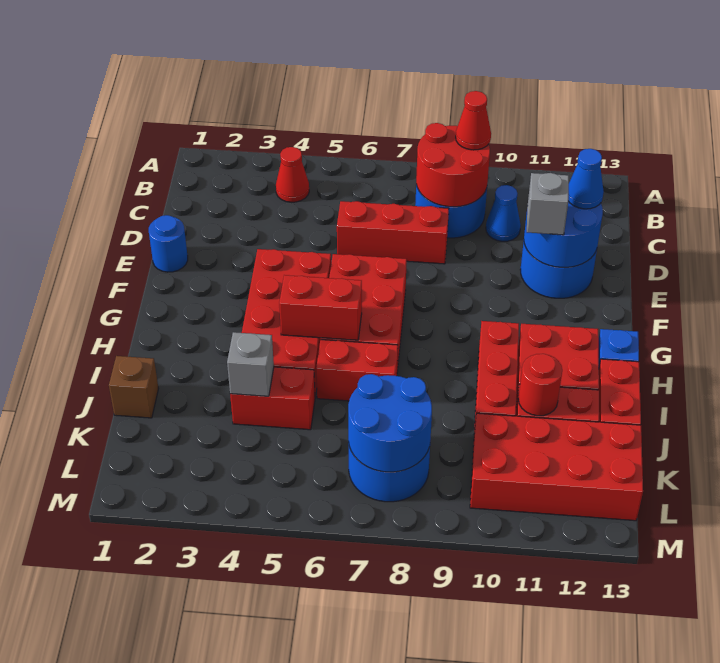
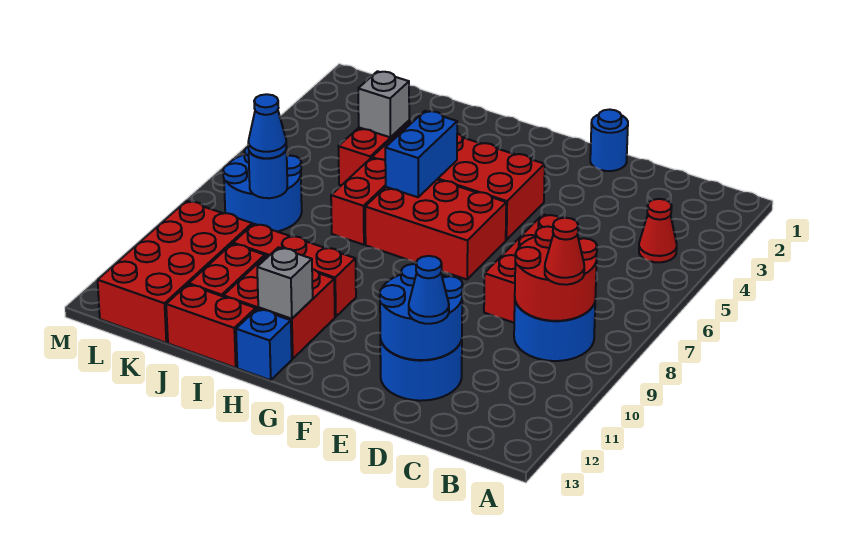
blue 1x1 cone [486,185,521,241] -> blue 1x1 cone moved to [248,94,286,158]
grey 1x1 brick [527,173,569,235] -> grey 1x1 brick moved to [257,247,313,319]
red 1x2 brick [279,275,362,340] -> blue 1x2 brick [385,111,457,197]
brown 1x1 brick [109,356,159,418] -> none
red 1x1 round brick [518,354,562,416] -> none
blue 2x2 round brick [348,374,432,472] -> blue 1x1 round brick [249,148,287,198]

